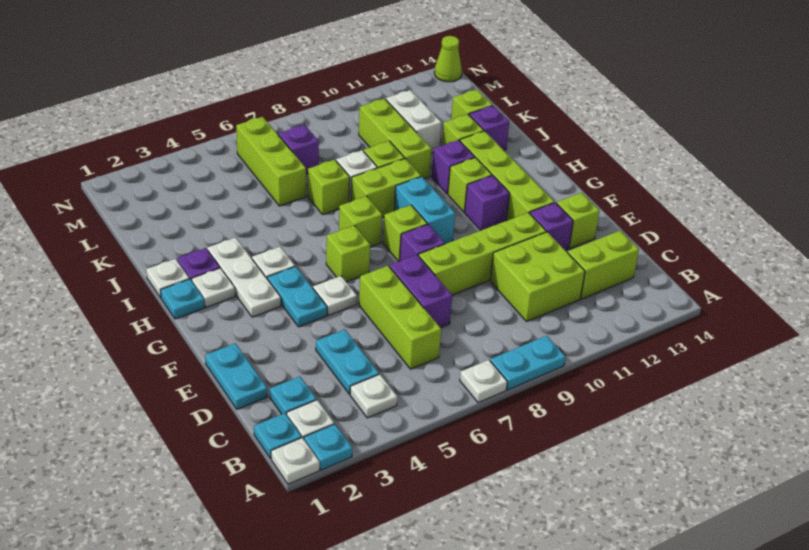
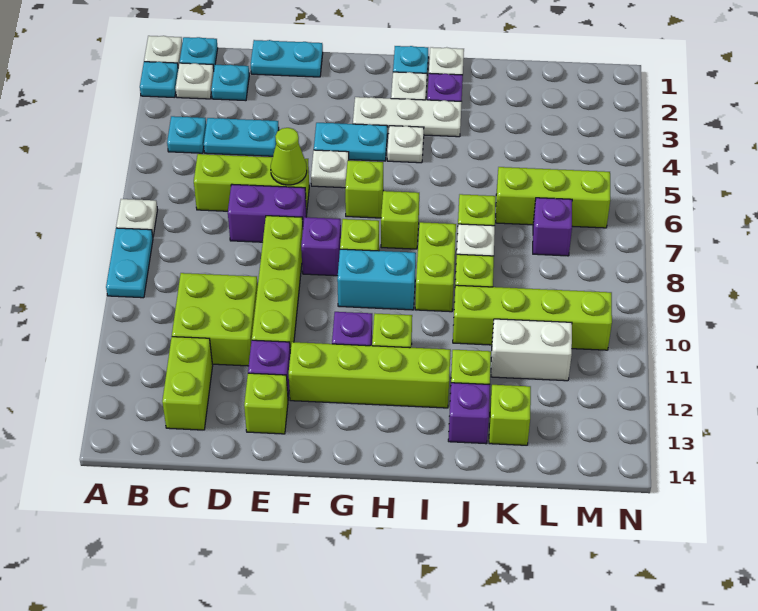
white 1x1 plate [350,374,397,418] -> cyan 1x1 plate [167,116,206,153]
purple 1x1 brick [432,140,475,194] -> none
lime 1x3 brick [359,99,431,179] -> lime 1x4 brick [453,285,612,350]
lime 1x1 cone [434,36,462,82] -> lime 1x1 cone moved to [271,128,307,185]

